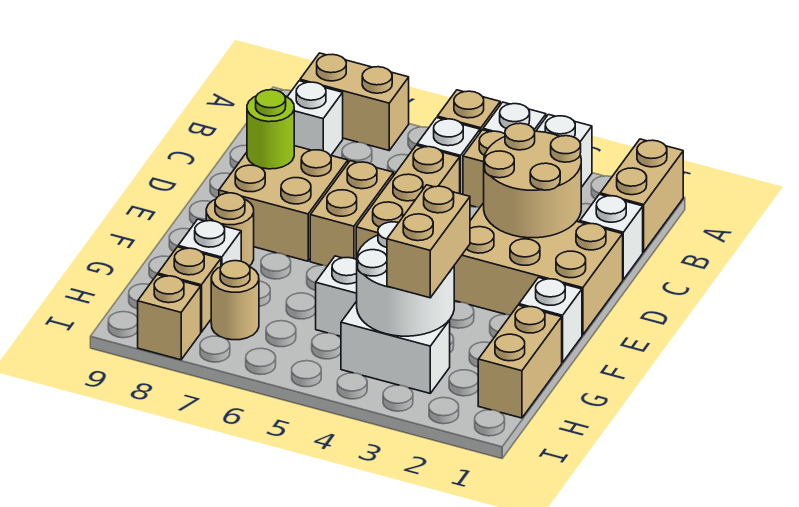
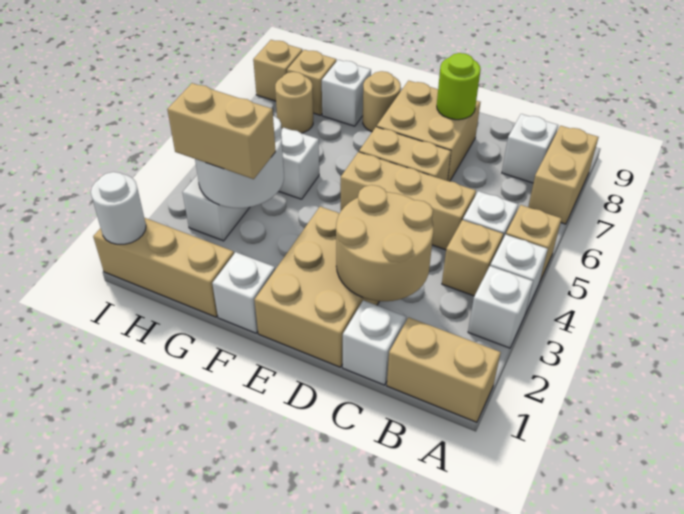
tan 1x2 brick [478,305,562,418] -> tan 1x3 brick [93,218,234,317]
none -> white 1x1 round brick [91,172,146,244]

